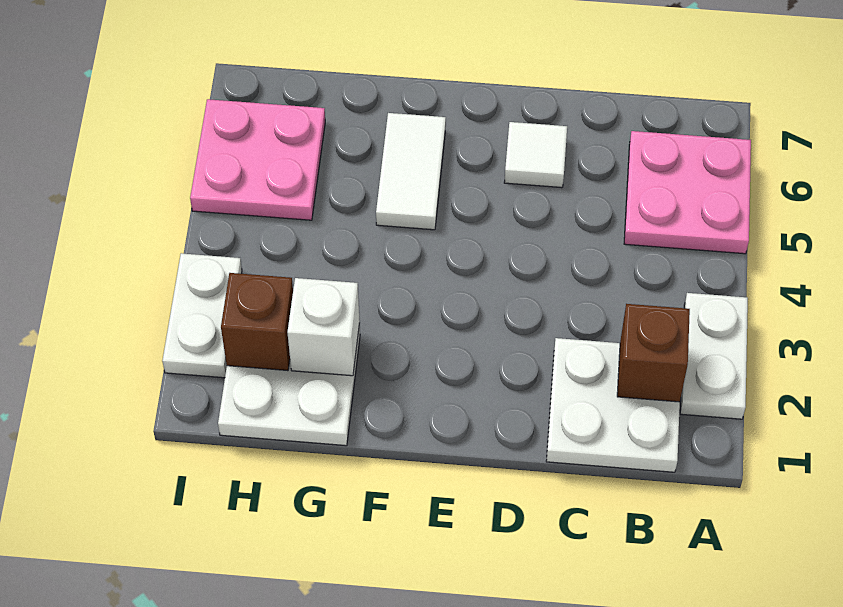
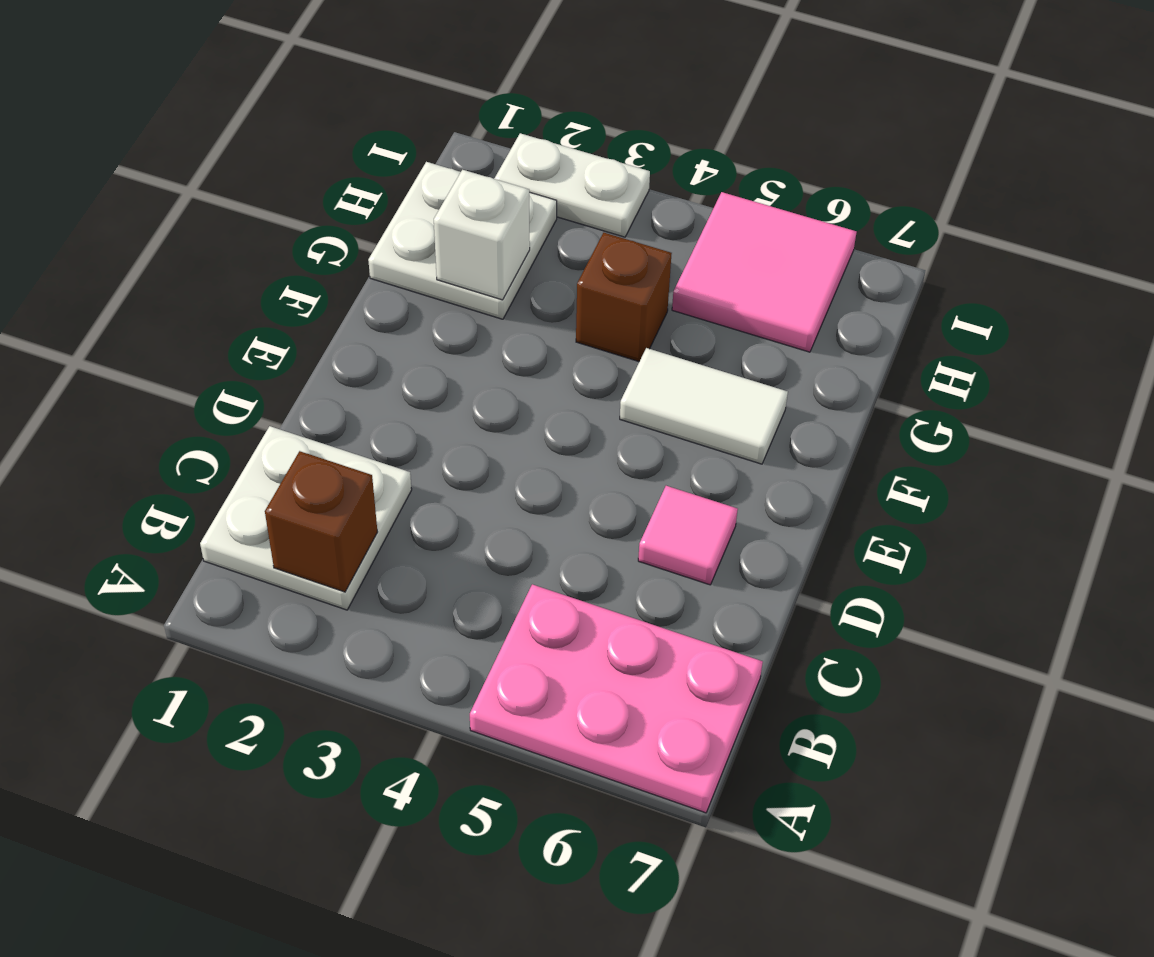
white 1x2 plate [680,293,748,419] -> none
pink 2x2 plate [624,131,751,254] -> pink 2x3 plate [470,584,763,813]
white 1x1 tile [504,122,567,188] -> pink 1x1 tile [638,486,738,585]
brown 1x1 brick [221,273,293,371] -> brown 1x1 brick moved to [576,233,672,362]
pink 2x2 plate [190,99,325,220] -> pink 2x2 tile [672,192,856,352]

